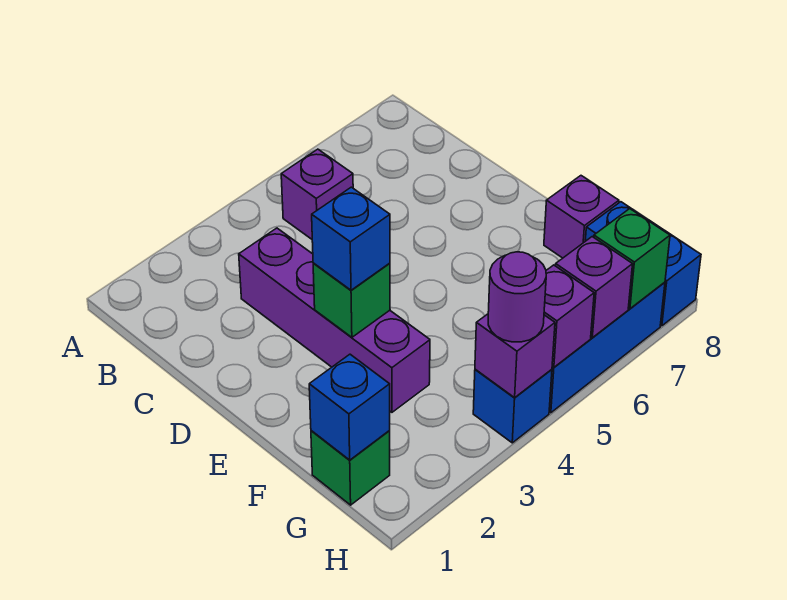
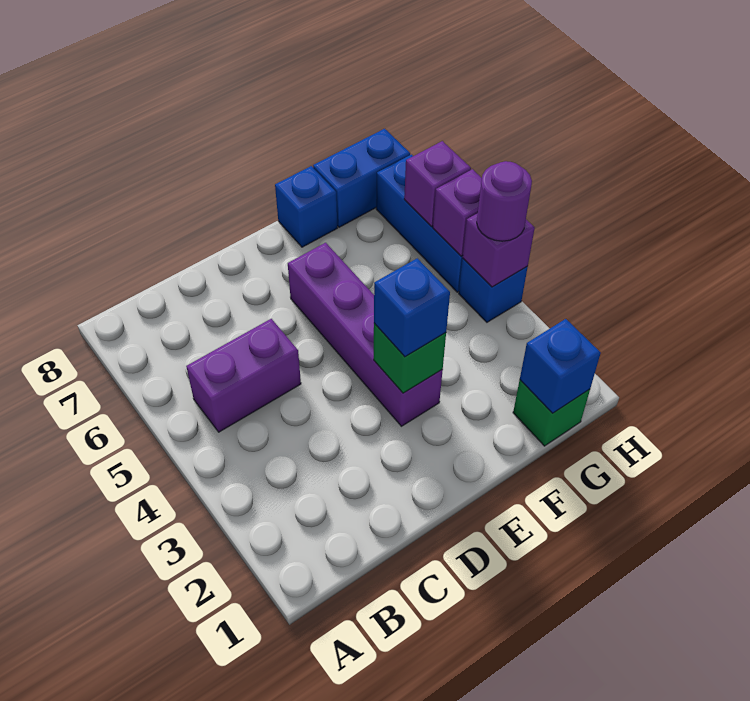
purple 1x1 brick [281,149,353,239] -> purple 1x2 brick [186,319,301,432]
purple 1x4 brick [239,228,430,412] -> purple 1x4 brick turned to [288,243,443,426]
purple 1x1 brick [544,176,619,258] -> blue 1x1 brick [275,166,337,247]
green 1x1 brick [594,209,670,309] -> none

